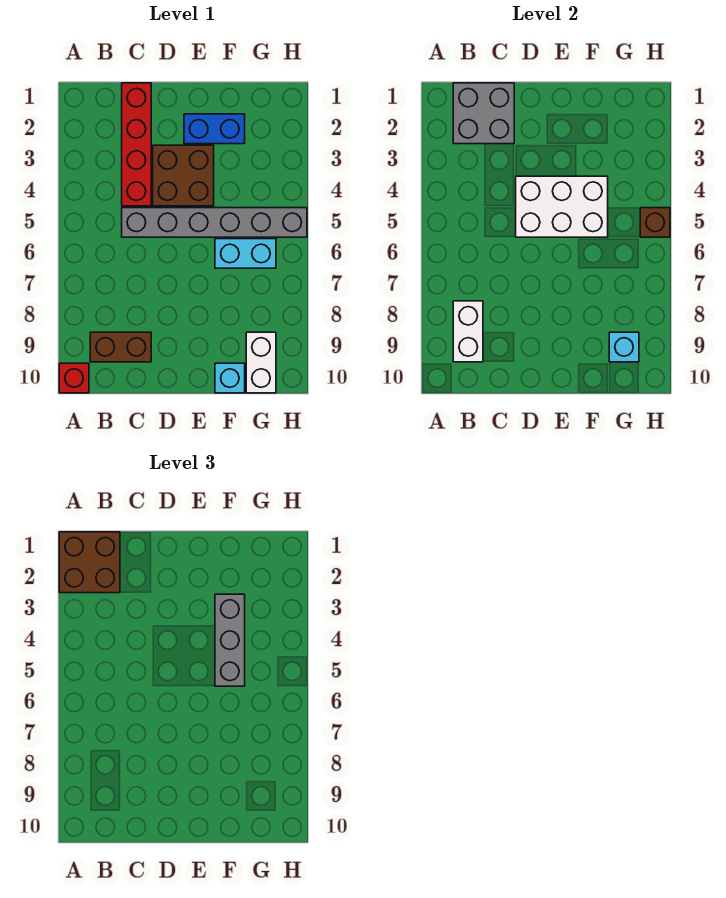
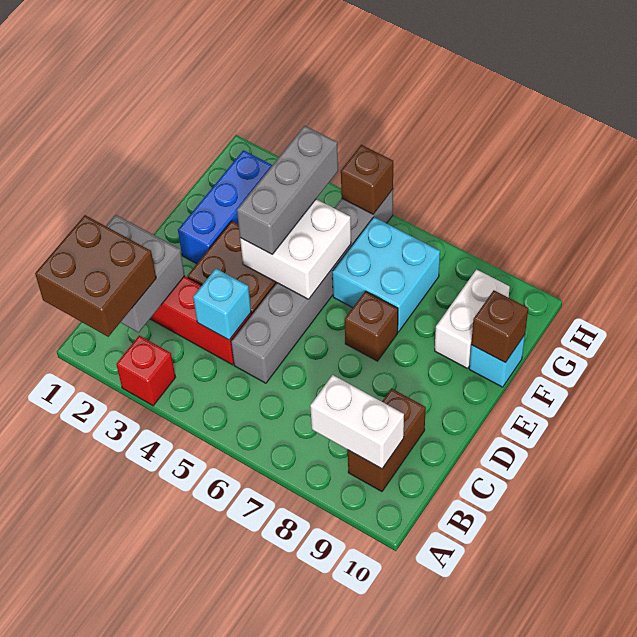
red 1x1 brick [59,363,89,393] -> red 1x1 brick moved to [116,335,176,406]
white 2x3 brick [516,176,608,237] -> white 2x2 brick [240,199,351,299]
blue 1x2 brick [184,114,245,144] -> blue 1x3 brick [178,150,272,264]
none -> brown 1x1 brick [345,291,398,361]
grey 1x3 brick [215,594,245,686] -> grey 1x3 brick turned to [237,126,338,254]
cyan 1x2 brick [215,239,276,268] -> cyan 2x2 brick [332,217,440,332]
none -> brown 1x1 brick [471,290,528,363]
white 1x2 brick [246,332,276,393] -> white 1x2 brick turned to [435,270,510,368]
cyan 1x1 brick [609,332,639,362] -> cyan 1x1 brick moved to [193,269,251,340]

